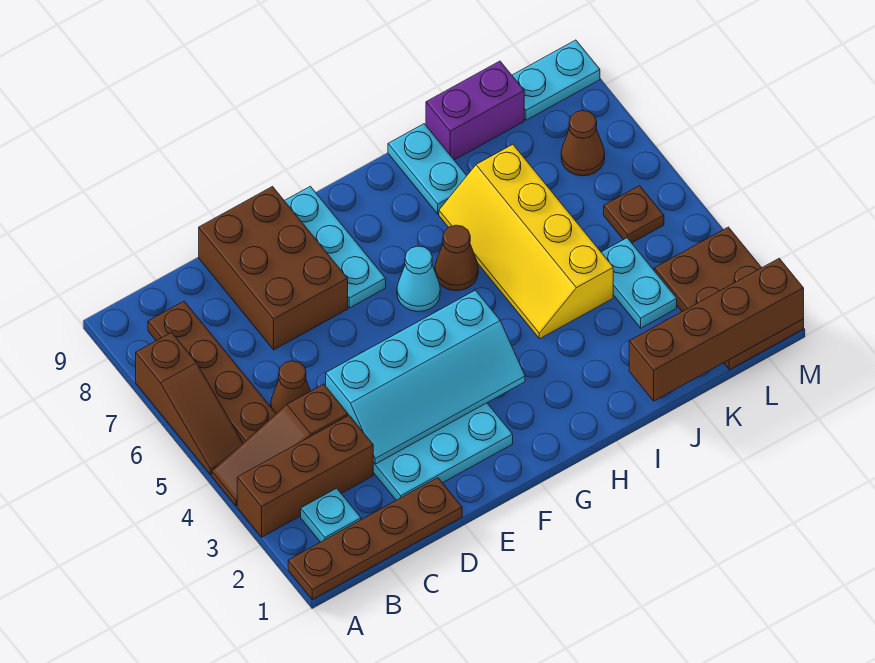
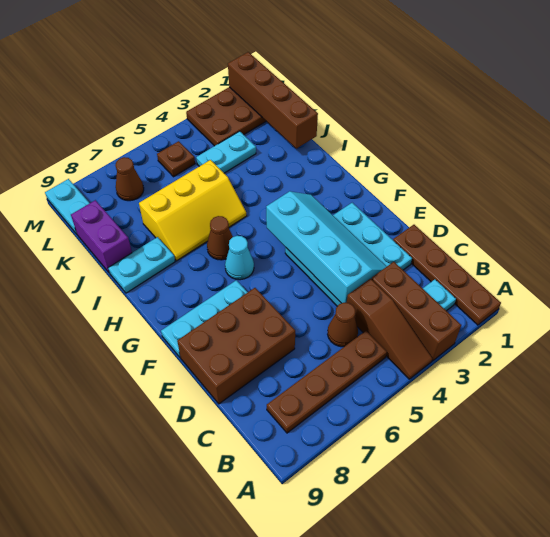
brown 1x3 slope [136,332,243,475] -> none
yellow 2x4 slope [439,144,613,339] -> yellow 2x3 slope [139,160,247,261]

